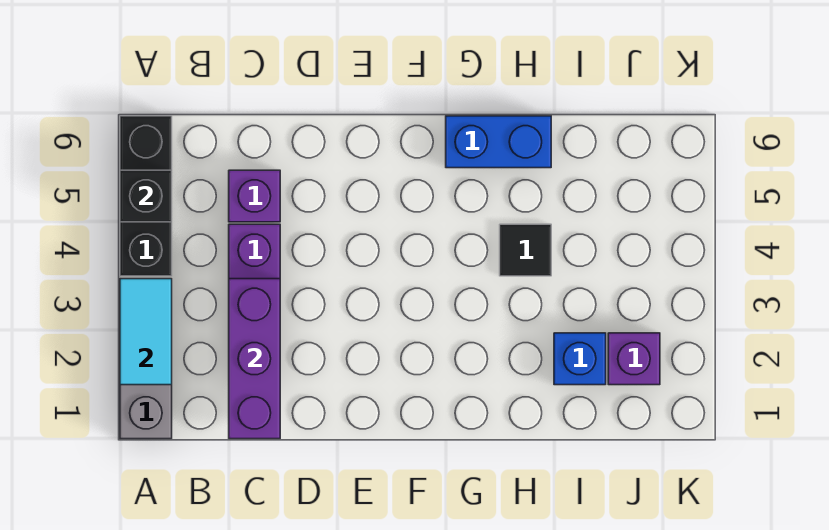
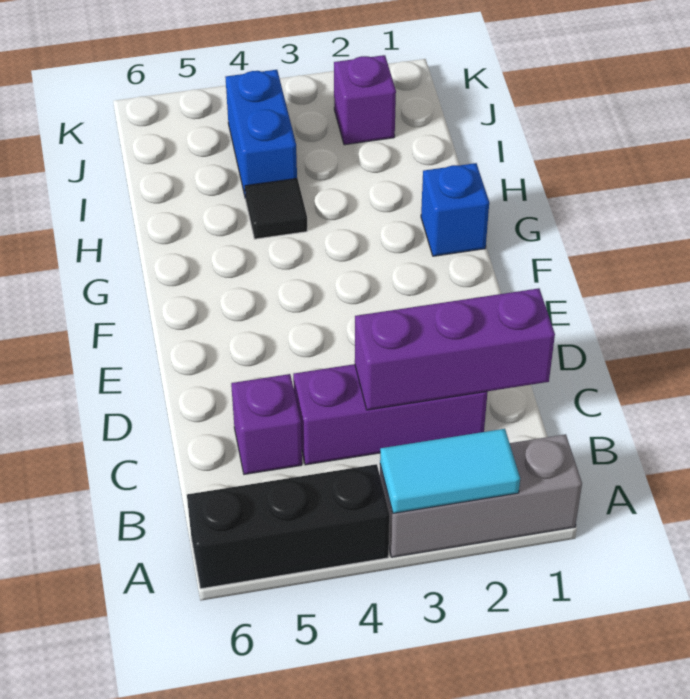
black 1x1 brick [120,170,172,222] -> none
blue 1x2 brick [446,116,551,168] -> blue 1x2 brick moved to [226,70,297,198]
blue 1x1 brick [554,333,606,385] -> blue 1x1 brick moved to [421,163,489,256]

